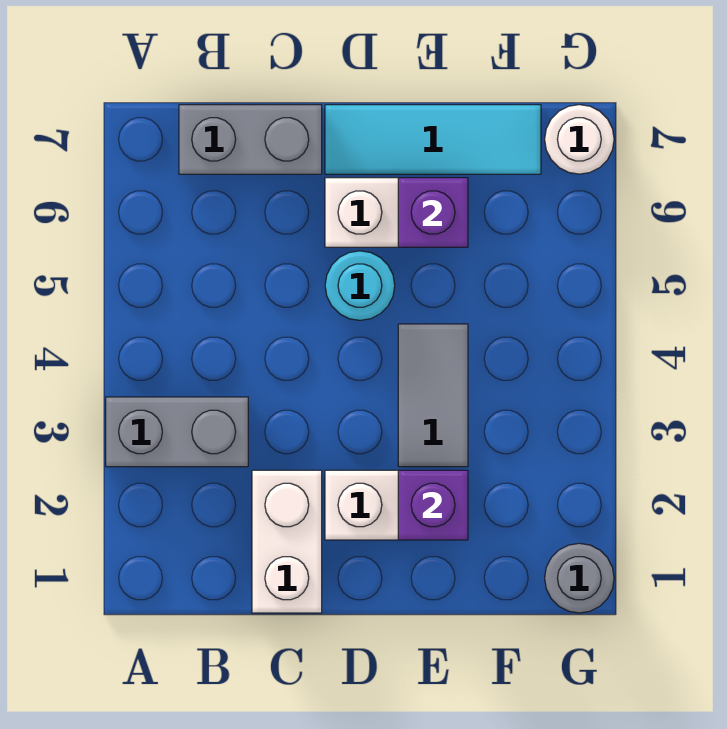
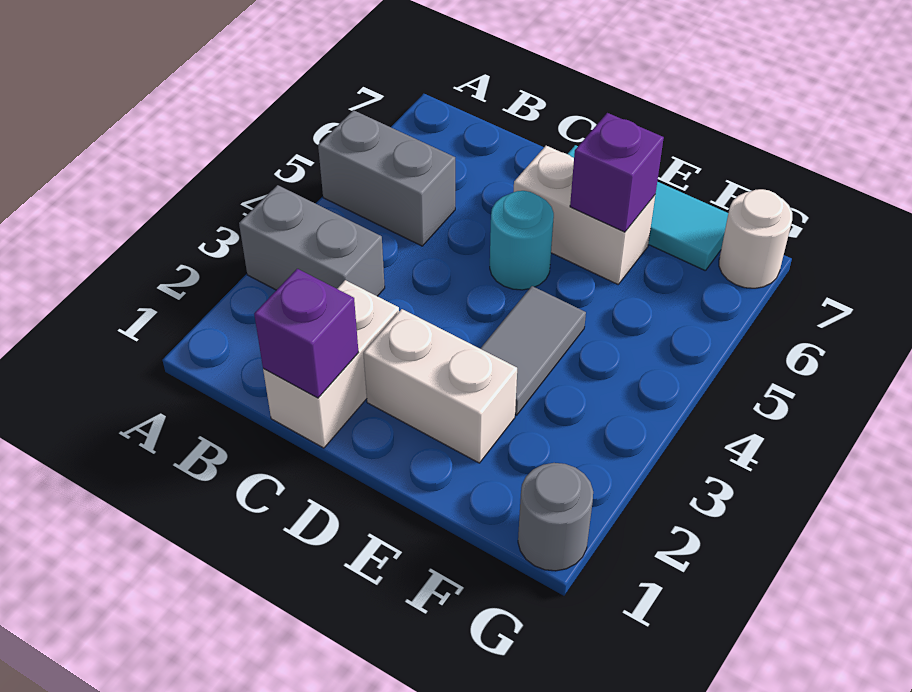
grey 1x2 brick [179,105,322,174] -> grey 1x2 brick moved to [318,110,455,246]
purple 1x1 brick [398,470,468,540] -> purple 1x1 brick moved to [254,269,359,398]

